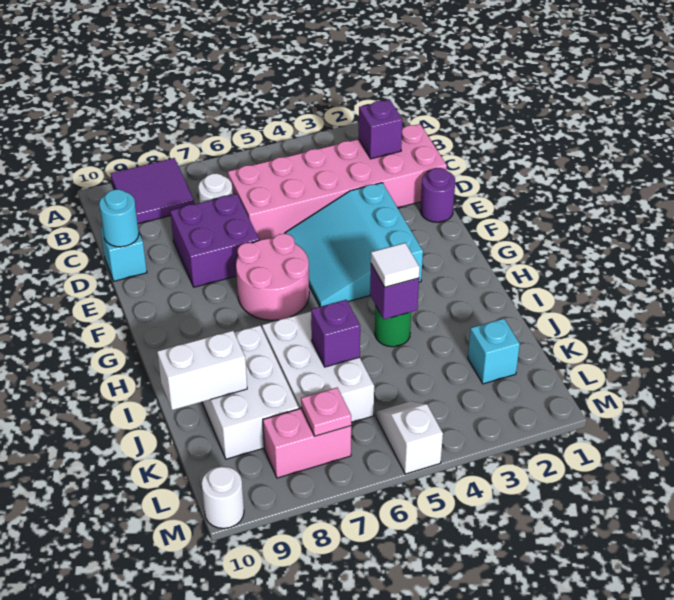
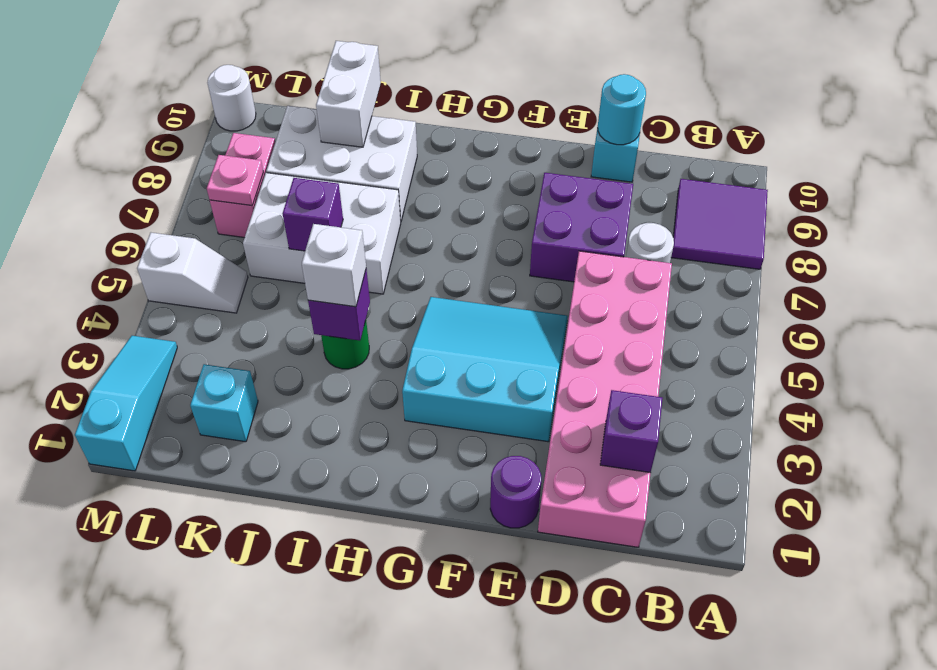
pink 2x2 round brick [236,234,309,320] -> none
white 1x1 tile [371,243,420,287] -> white 1x1 brick [302,224,366,307]
none -> cyan 1x3 slope [75,336,177,471]

